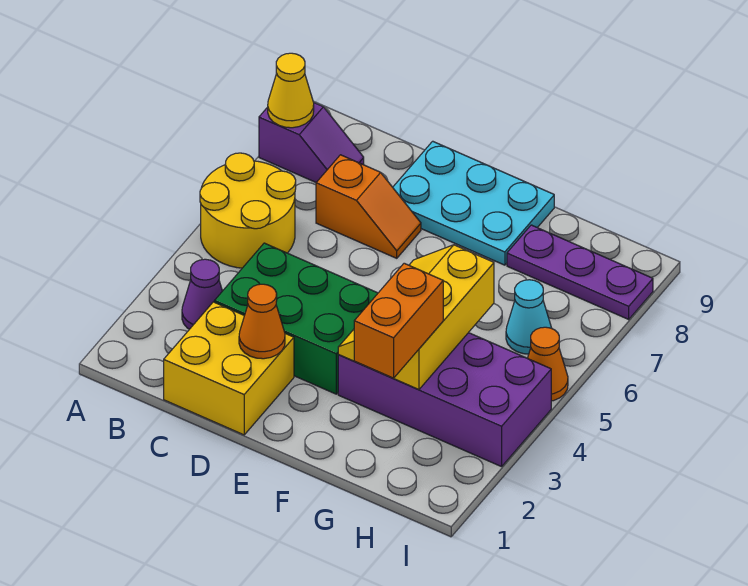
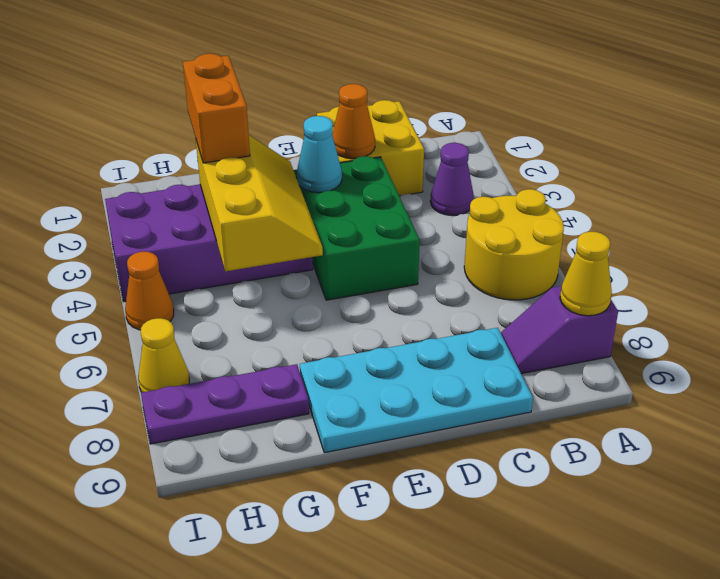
green 2x3 brick [214,243,378,394] -> green 2x3 brick turned to [294,156,420,300]
orange 1x2 slope [316,155,421,258] -> none
cyan 2x3 plate [393,141,554,265] -> cyan 2x4 plate [300,328,533,453]
cyan 1x1 cone [506,280,551,354] -> cyan 1x1 cone moved to [297,116,342,193]
none -> yellow 1x1 cone [138,318,189,392]

